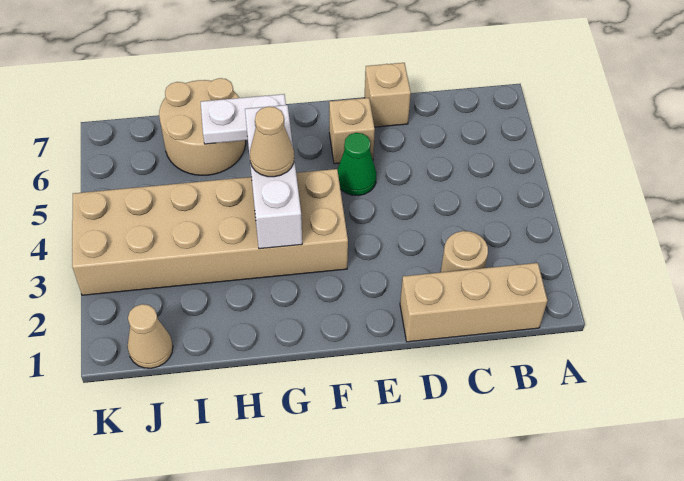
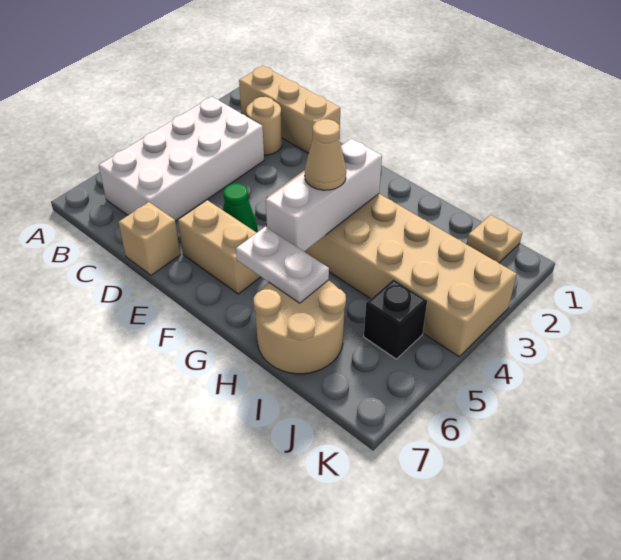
none -> white 2x4 brick [99,97,264,221]
tan 1x1 brick [329,98,375,164] -> tan 1x2 brick [178,200,261,294]
tan 1x1 cone [127,304,173,368] -> tan 1x1 plate [467,215,522,263]
none -> black 1x1 brick [364,279,427,359]

